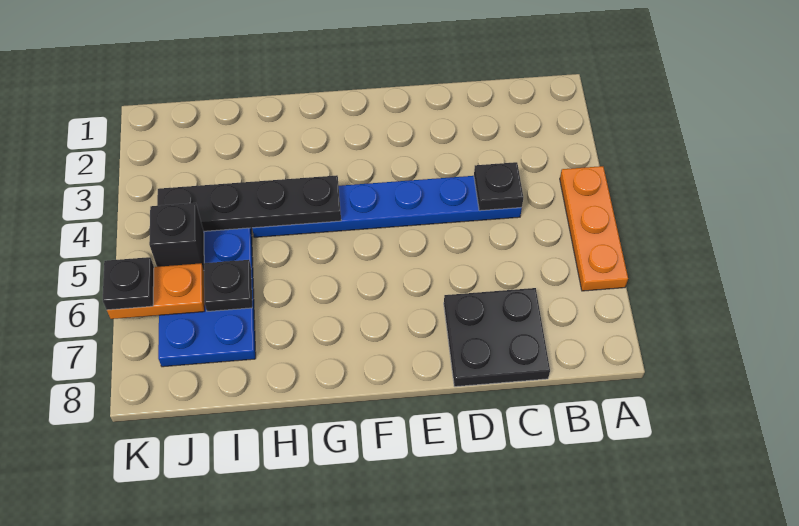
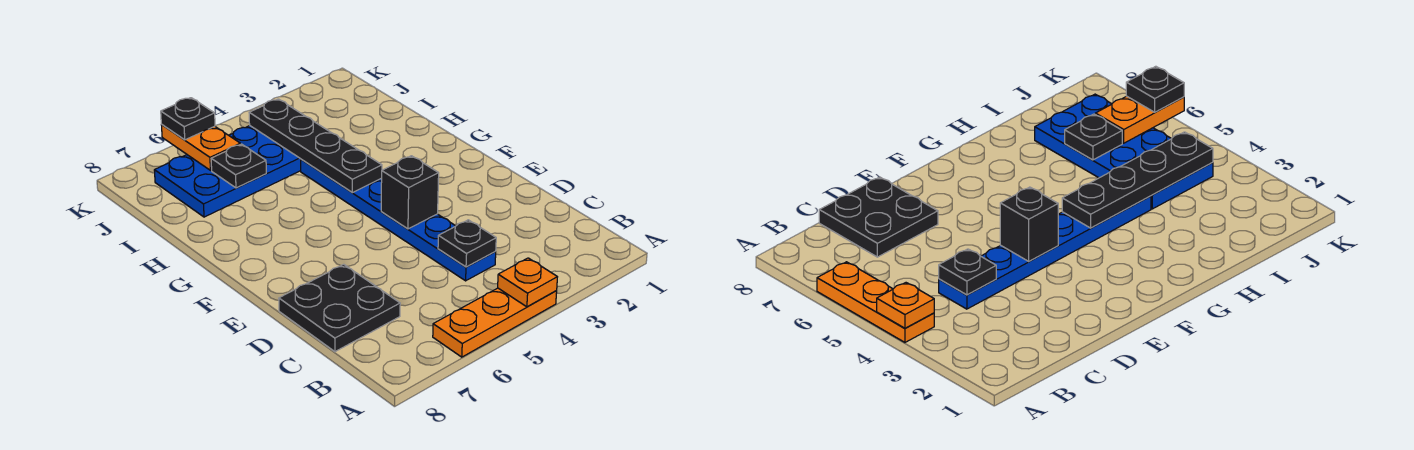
none -> orange 1x1 plate [498,258,557,307]
black 1x1 brick [149,203,204,270] -> black 1x1 brick moved to [381,156,439,229]

